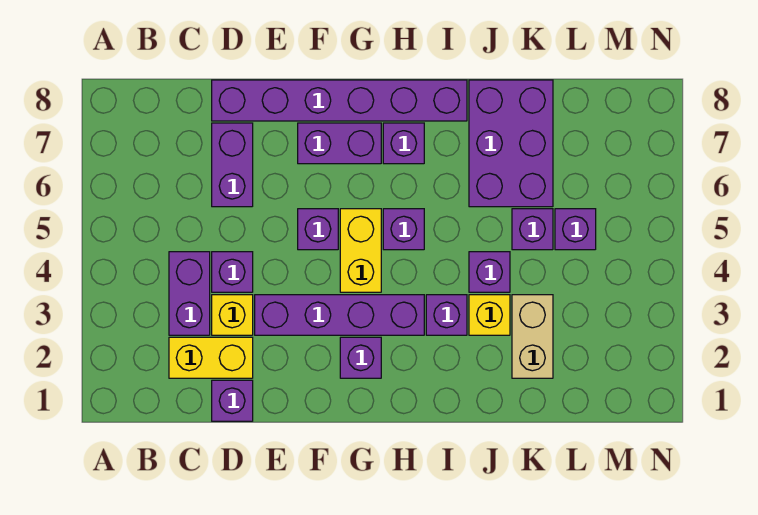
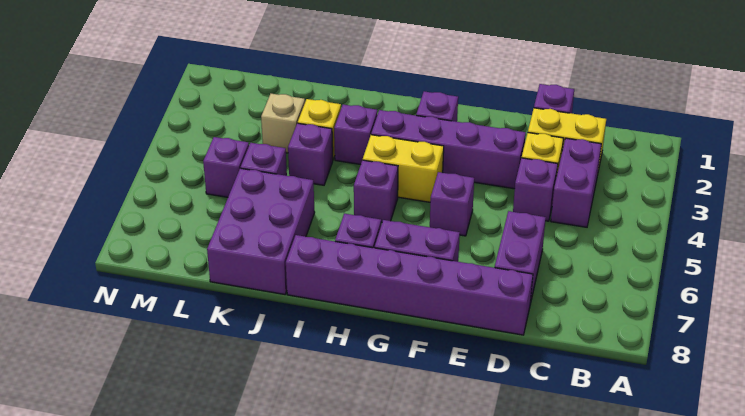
yellow 1x2 brick [340,209,381,292] -> yellow 1x2 brick turned to [363,135,444,202]
tan 1x2 brick [512,295,553,378] -> tan 1x1 brick [261,94,305,153]

